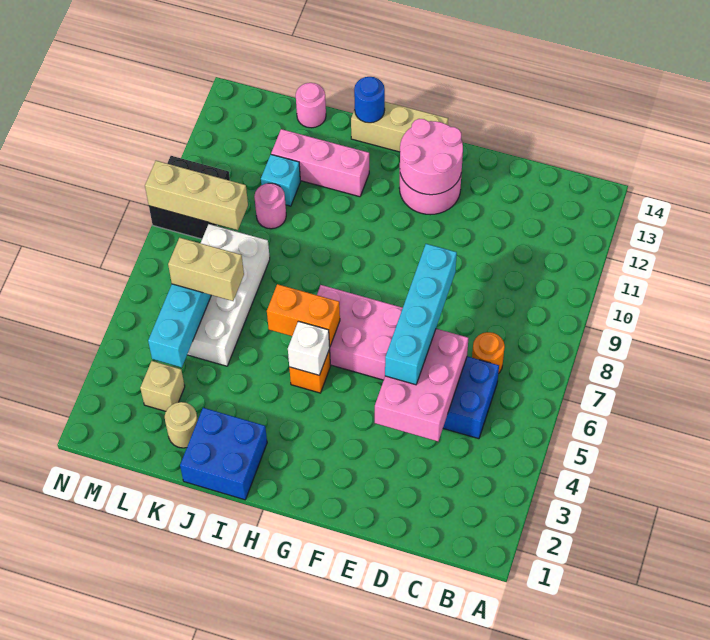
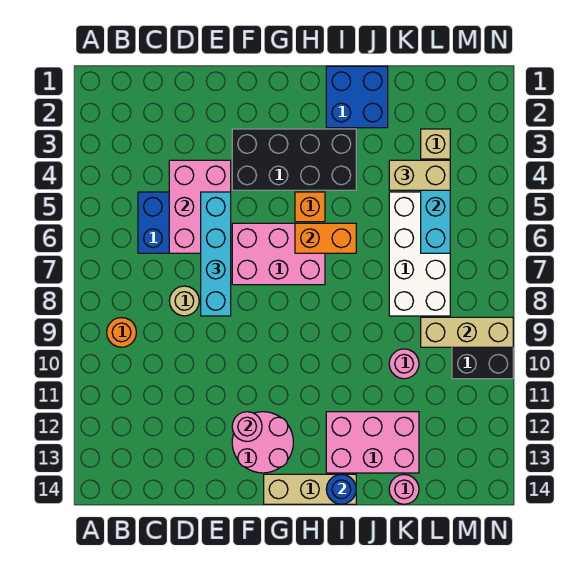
orange 1x1 round brick [472,332,505,374] -> orange 1x1 round brick moved to [107,318,136,347]
none -> black 2x4 brick [232,129,356,190]
pink 2x2 round brick [400,119,463,195] -> pink 1x1 round brick [232,412,262,441]
white 1x1 brick [288,321,330,375] -> none
pink 1x3 brick [271,129,369,197] -> pink 2x3 brick [326,412,419,473]
tan 1x1 round brick [165,402,198,448] -> tan 1x1 round brick moved to [169,286,199,316]
tan 1x2 brick [168,238,244,301] -> tan 1x2 brick moved to [389,160,450,190]
cyan 1x1 brick [261,155,300,206] -> none

